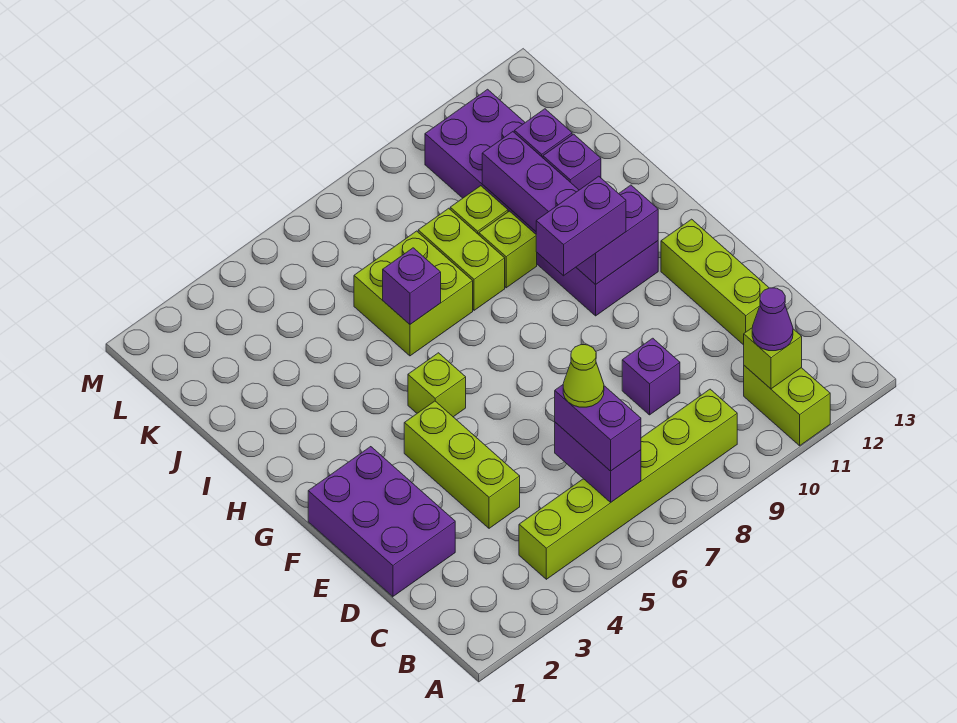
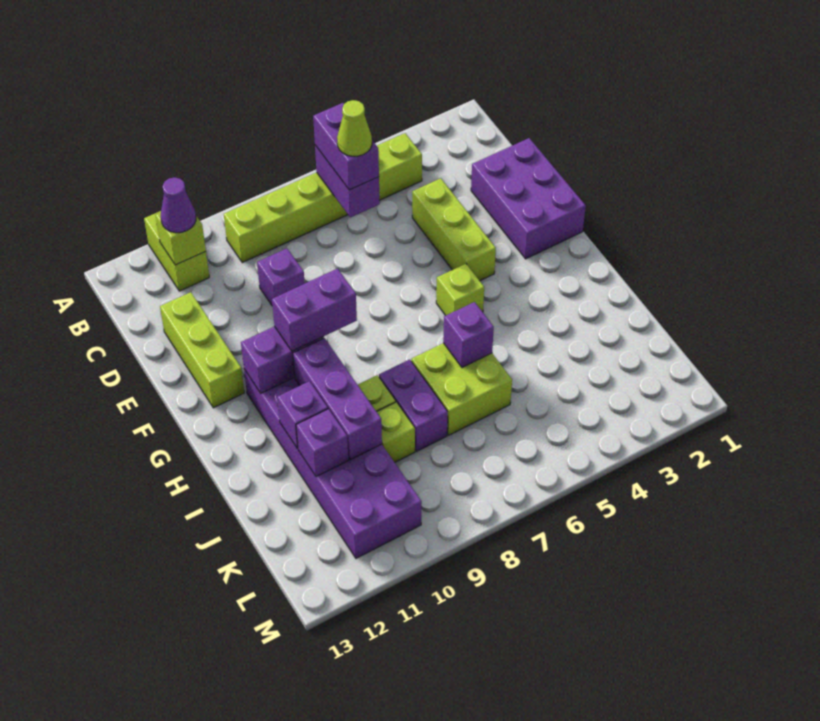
lime 1x2 brick [418,208,505,310] -> purple 1x2 brick [379,360,448,451]

